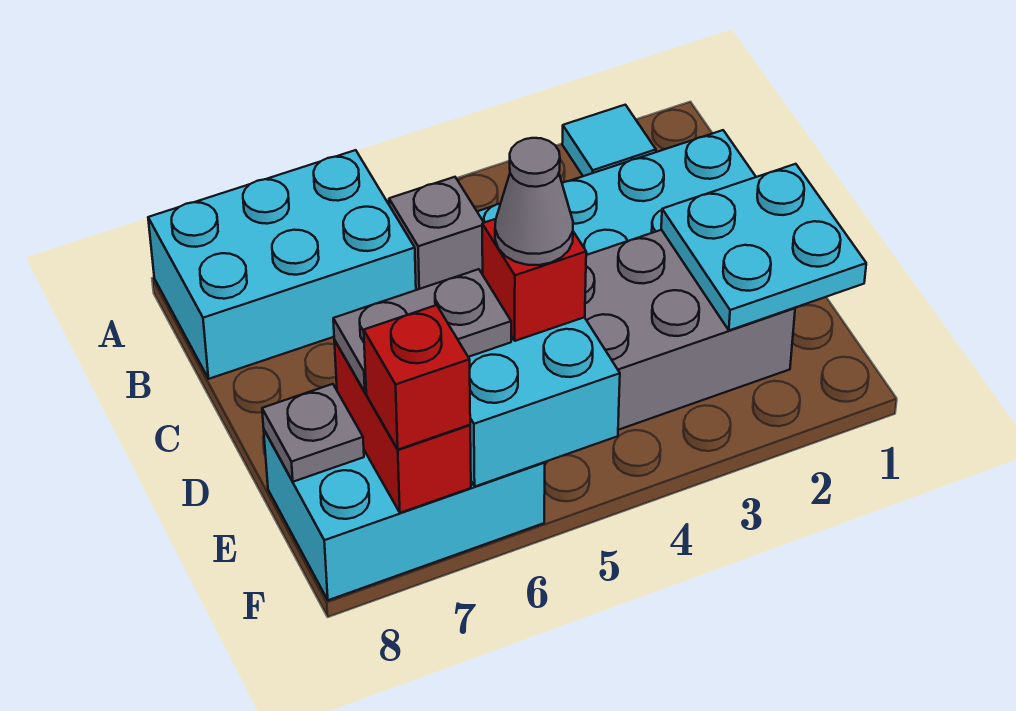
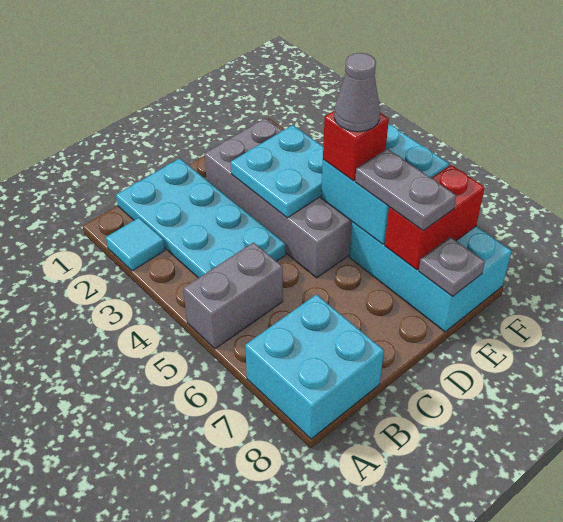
cyan 2x3 brick [148,150,416,379] -> cyan 2x2 brick [245,294,384,439]
grey 1x1 brick [389,177,484,290] -> grey 1x2 brick [183,243,283,349]
cyan 2x2 plate [661,164,866,330] -> cyan 2x2 plate moved to [231,125,323,218]
red 1x1 brick [364,305,470,450] -> none

